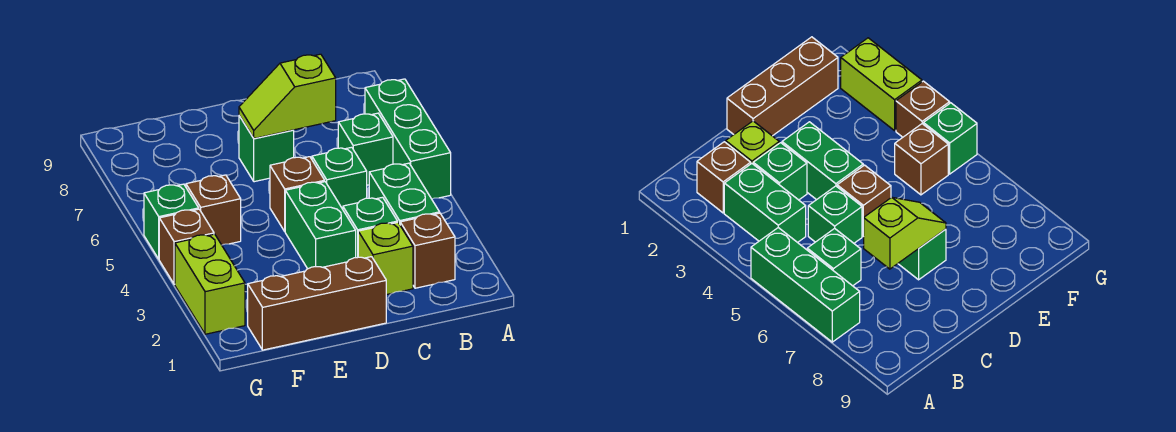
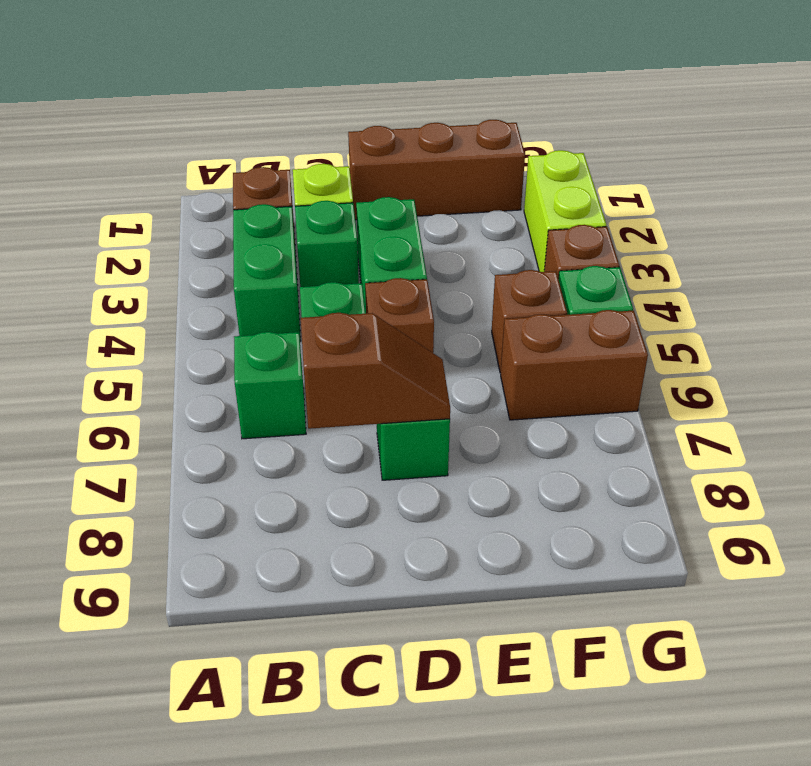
green 1x3 brick [365,79,451,199] -> none
lime 1x2 slope [239,54,336,138] -> brown 1x2 slope [301,313,450,429]
none -> brown 1x2 brick [501,310,648,420]

